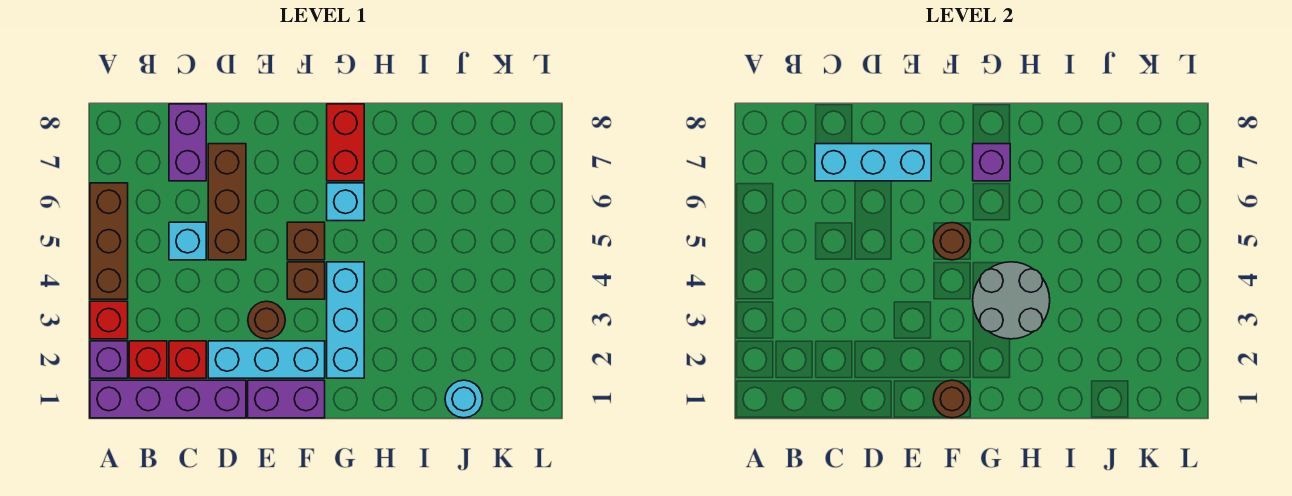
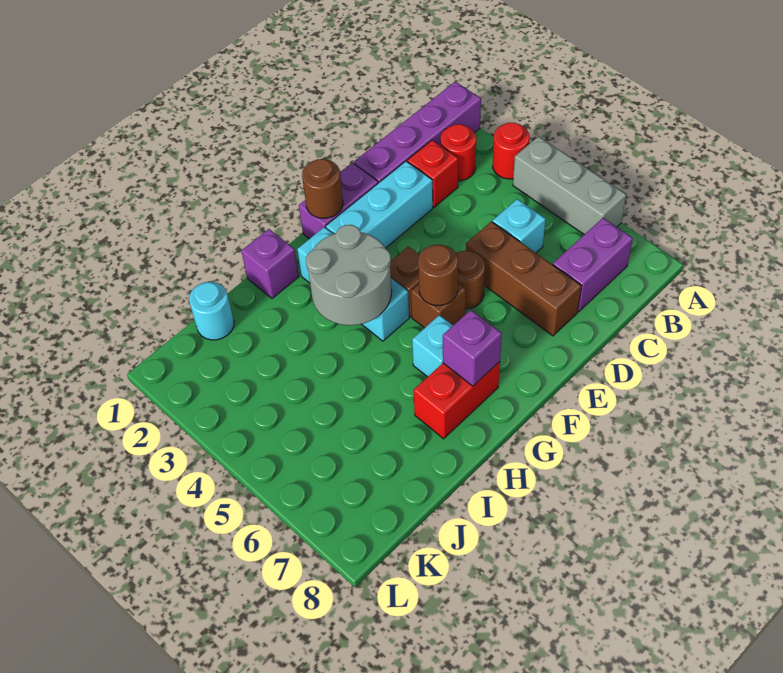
purple 1x1 brick [90,341,128,378] -> purple 1x1 brick moved to [241,229,299,299]
red 1x1 brick [90,301,128,339] -> red 1x1 round brick [493,123,530,179]
brown 1x3 brick [90,183,128,299] -> grey 1x3 brick [513,136,626,235]
red 1x1 brick [129,341,167,378] -> red 1x1 round brick [441,124,476,181]
purple 1x2 brick [169,104,206,181] -> purple 1x2 brick turned to [553,218,633,312]
cyan 1x3 brick [815,144,931,181] -> none
brown 1x1 round brick [248,301,285,339] -> brown 1x1 round brick moved to [456,251,485,309]
red 1x2 brick [327,104,364,181] -> red 1x2 brick turned to [414,362,500,439]

